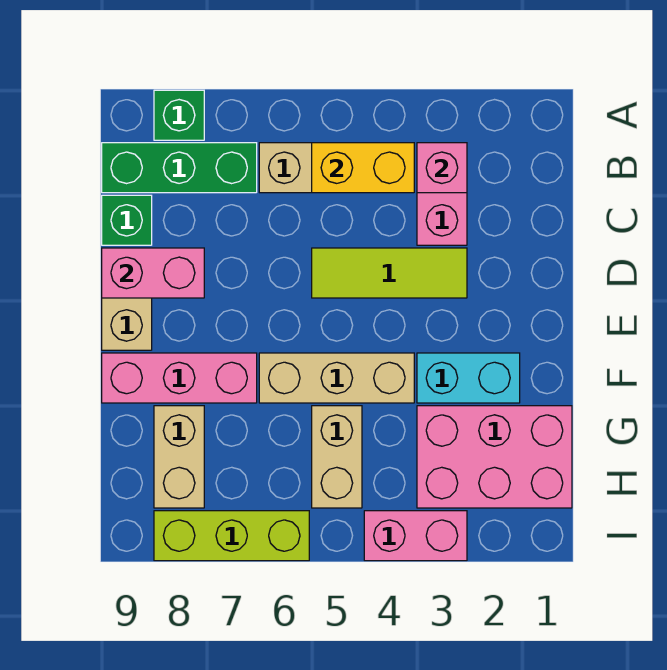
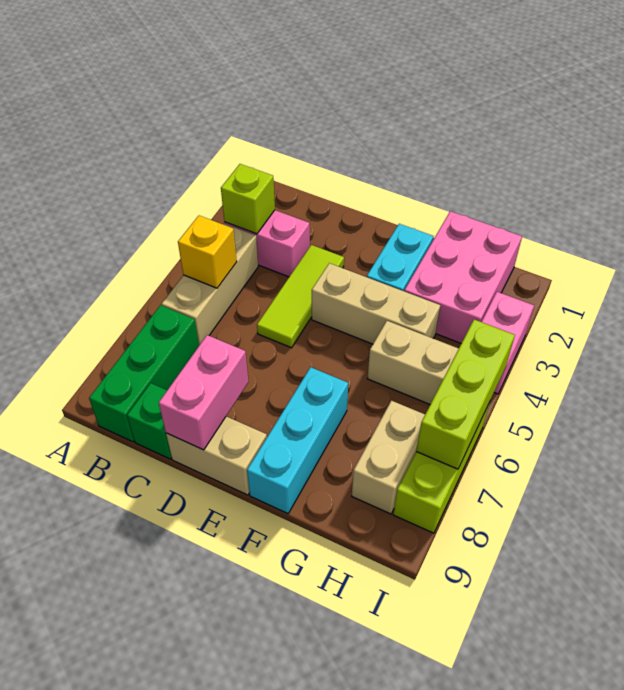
green 1x1 brick [154,90,204,140] -> none
pink 1x1 brick [417,143,467,193] -> lime 1x1 brick [221,164,275,234]
yellow 1x2 brick [312,143,414,193] -> yellow 1x1 brick [178,216,237,288]
tan 1x3 brick [259,353,414,403] -> tan 1x3 brick turned to [312,263,440,344]
pink 1x3 brick [102,353,257,403] -> cyan 1x3 brick [247,367,348,514]
tan 1x2 brick [154,406,204,508] -> tan 1x2 brick turned to [352,401,425,514]
none -> lime 1x3 brick [416,320,515,469]

